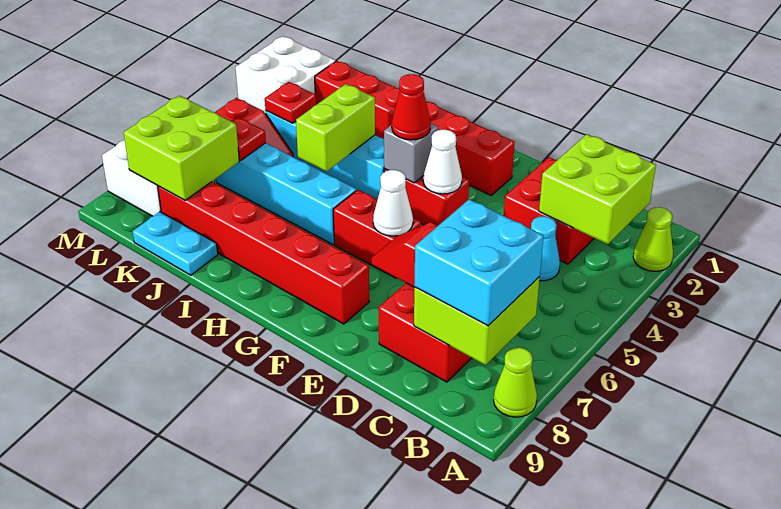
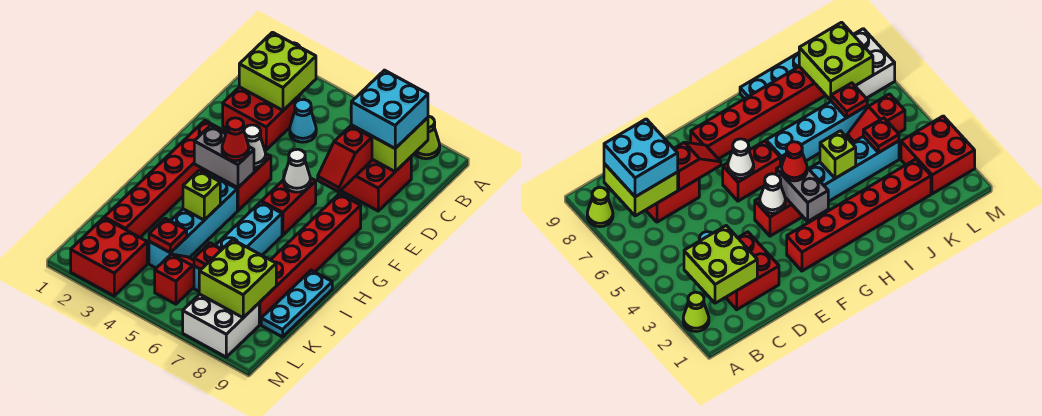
grey 1x1 brick [384,123,438,183] -> grey 1x2 brick [194,126,254,188]
lime 1x2 brick [296,84,375,172] -> lime 1x1 brick [183,171,220,220]
cyan 1x2 plate [133,212,218,275] -> cyan 1x3 plate [261,270,332,337]
white 2x2 brick [236,36,336,114] -> red 2x2 brick [71,218,147,296]

